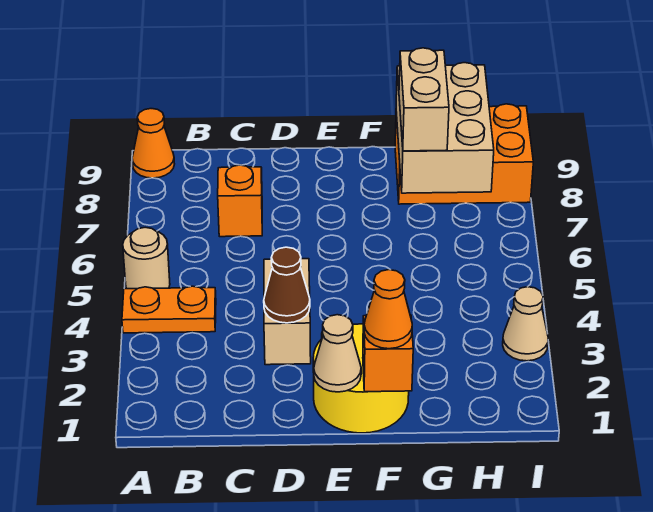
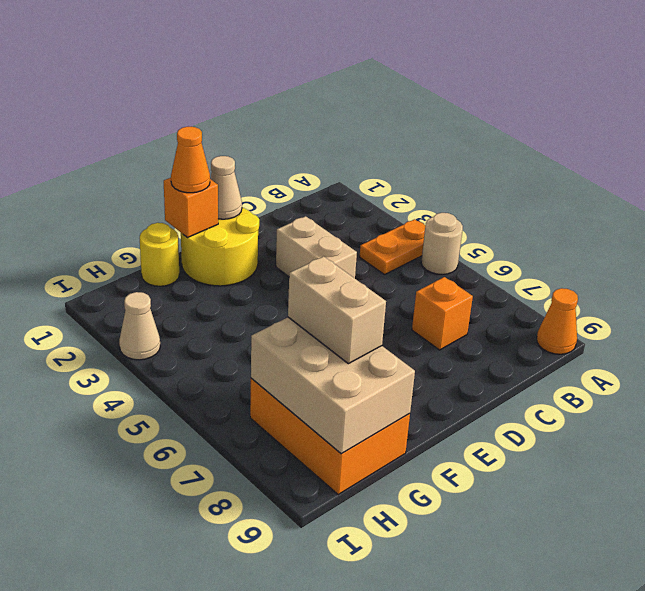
brown 1x1 cone [264,247,310,323] -> none
none -> yellow 1x1 round brick [140,223,179,286]
orange 2x3 brick [395,104,533,204] -> orange 2x3 brick turned to [250,378,410,494]

